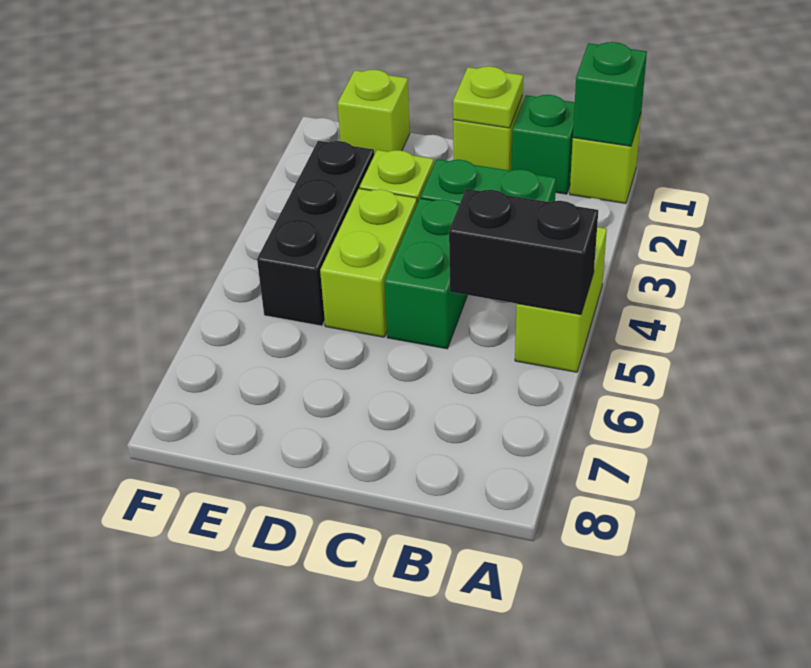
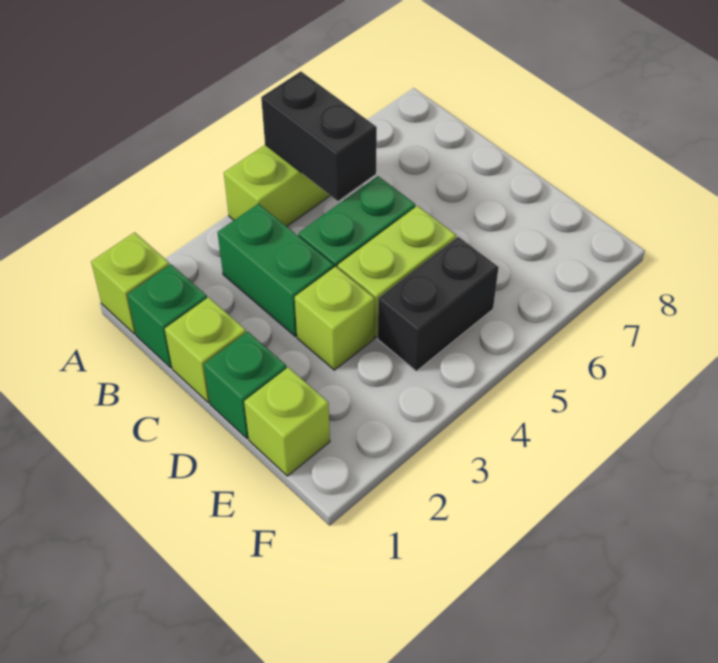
green 1x1 brick [573,42,647,146] -> green 1x1 brick moved to [204,332,287,439]
lime 1x1 plate [453,66,523,128] -> none
black 1x3 brick [257,141,374,326] -> black 1x2 brick [378,237,499,371]

